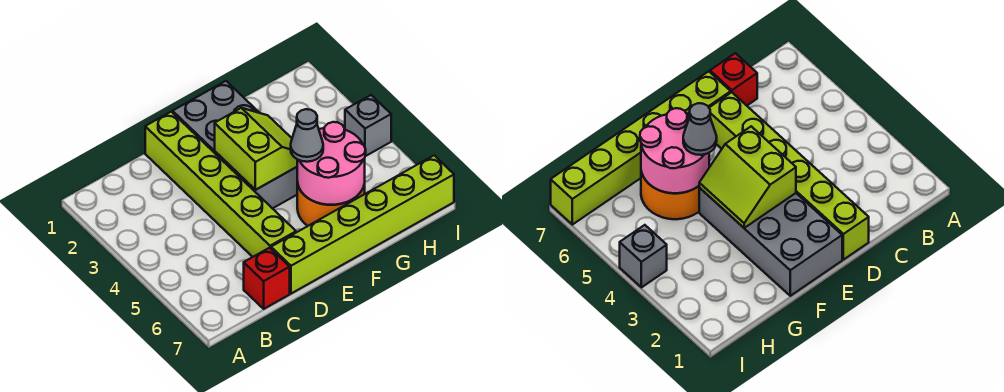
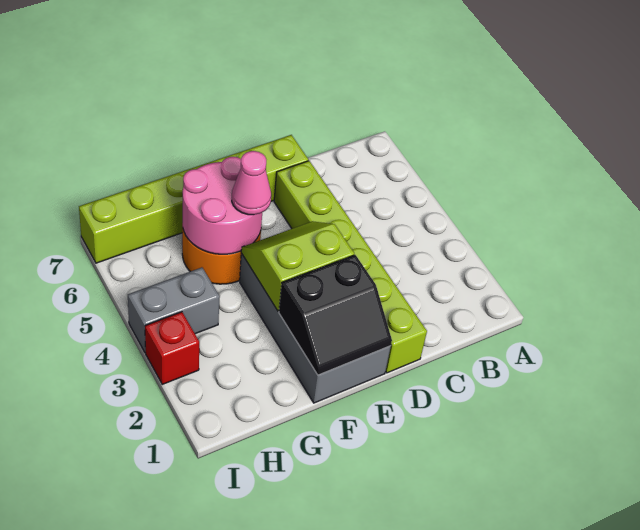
red 1x1 brick [244,248,290,309] -> red 1x1 brick moved to [145,312,199,384]
none -> black 2x2 slope [279,255,392,375]
lime 2x2 slope [215,108,297,190] -> lime 2x2 slope turned to [241,221,354,311]
grey 1x1 cone [291,109,323,162] -> pink 1x1 cone [232,151,271,215]
grey 1x1 brick [345,95,391,156] -> grey 1x2 brick [128,267,220,353]

